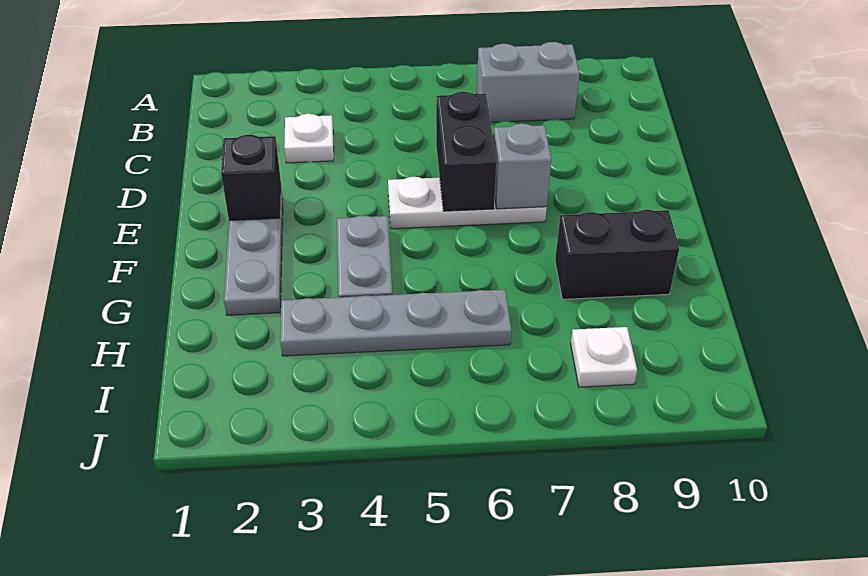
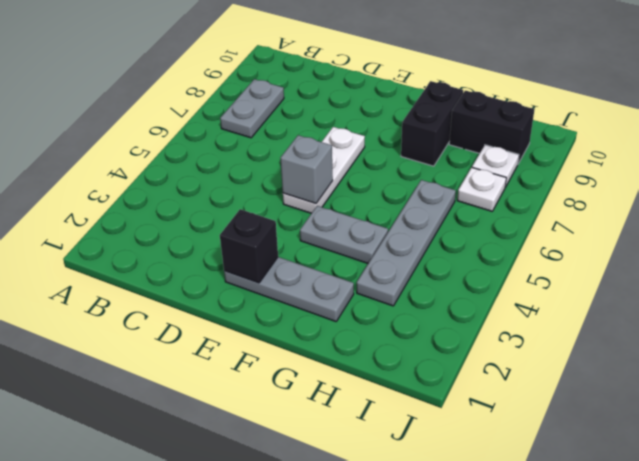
grey 1x2 brick [477,42,580,122] -> grey 1x2 plate [220,79,284,138]
white 1x1 plate [284,114,334,163] -> white 1x1 plate moved to [457,168,506,211]
black 1x2 brick [436,92,497,211] -> black 1x2 brick moved to [449,90,534,163]
grey 1x1 brick [493,124,551,209] -> grey 1x1 brick moved to [280,135,333,204]

